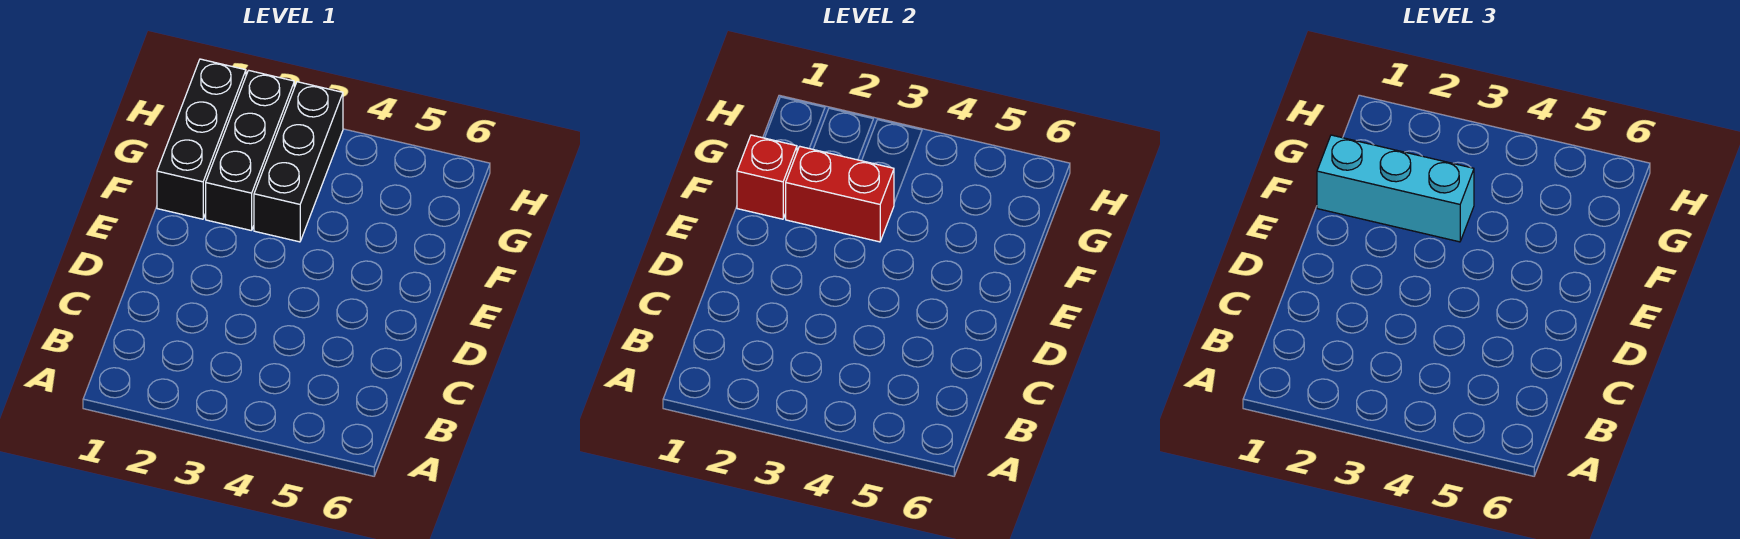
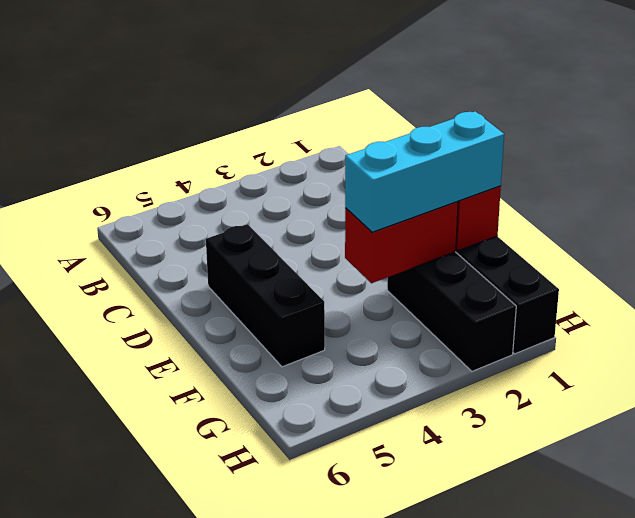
black 1x3 brick [254,82,343,242] -> black 1x3 brick moved to [206,224,325,367]

